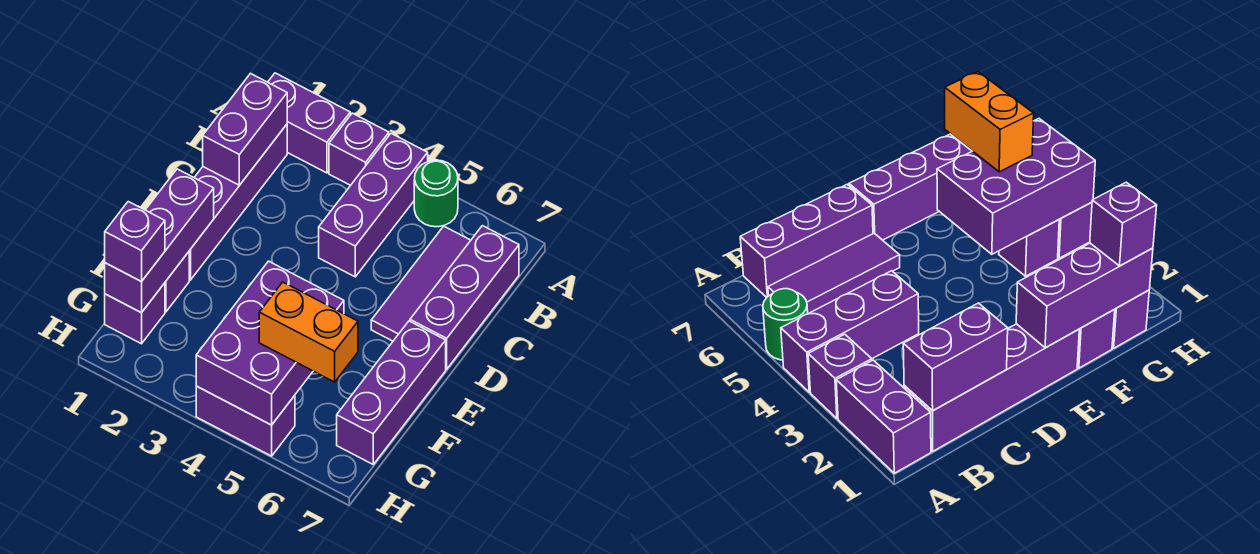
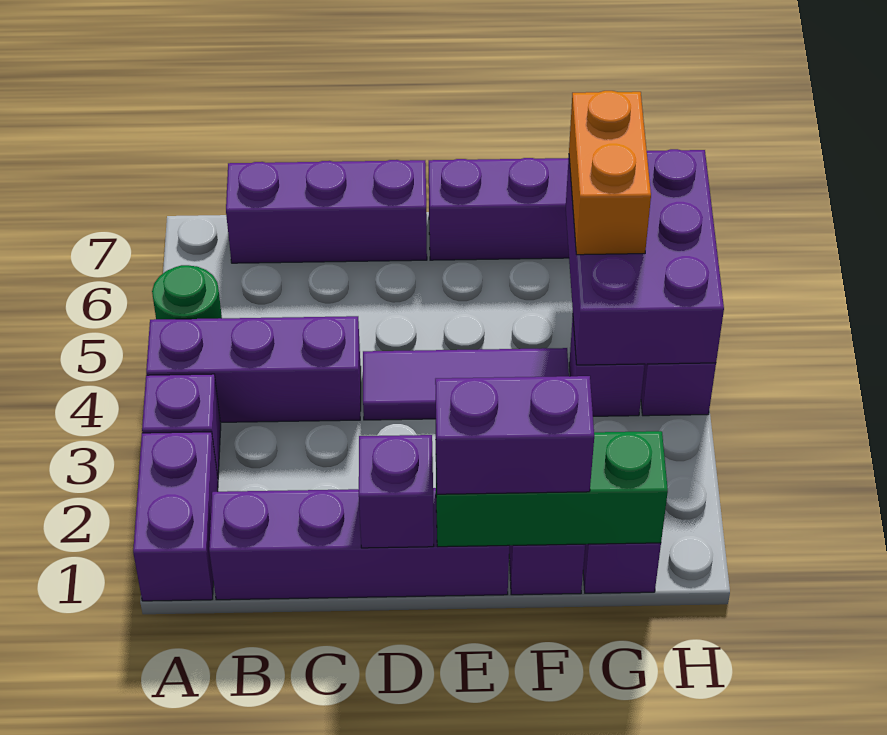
purple 1x2 brick [203,74,287,185] -> purple 1x2 brick moved to [435,376,594,494]
purple 1x3 tile [371,226,471,341] -> purple 1x3 tile moved to [363,348,569,420]
purple 1x3 brick [105,169,214,313] -> green 1x3 brick [436,431,668,547]
purple 2x3 brick [196,261,344,425] -> purple 2x3 brick turned to [566,149,724,365]
purple 1x1 brick [105,202,165,282] -> purple 1x1 brick moved to [359,435,434,548]

